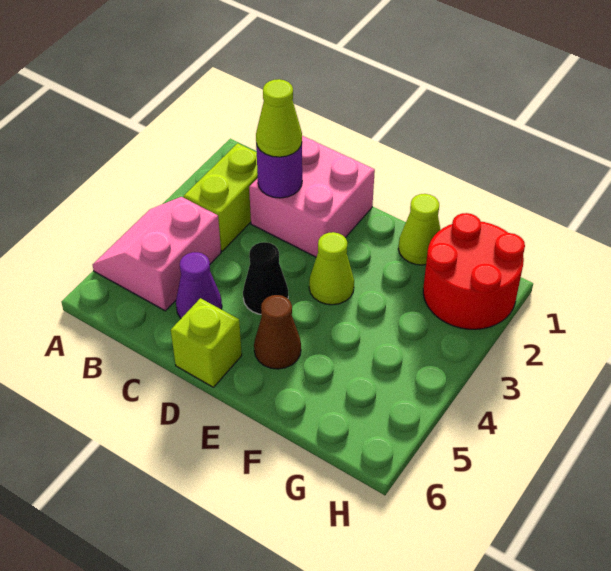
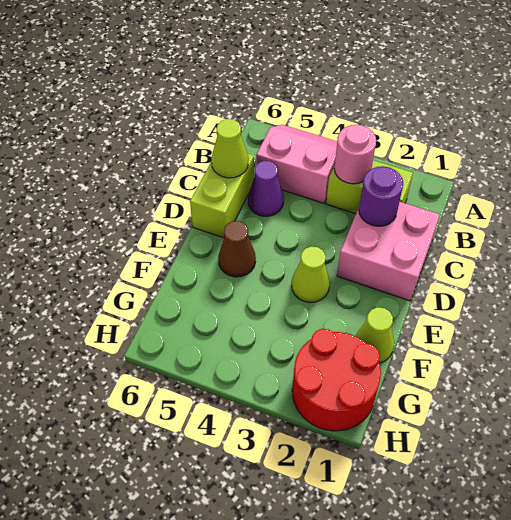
none -> pink 1x1 round brick [334,125,376,184]
lime 1x1 cone [256,79,302,157] -> lime 1x1 cone moved to [211,119,248,178]
black 1x1 cone [243,242,288,314] -> none
lime 1x1 brick [171,298,242,387] -> lime 1x2 brick [190,154,254,238]

